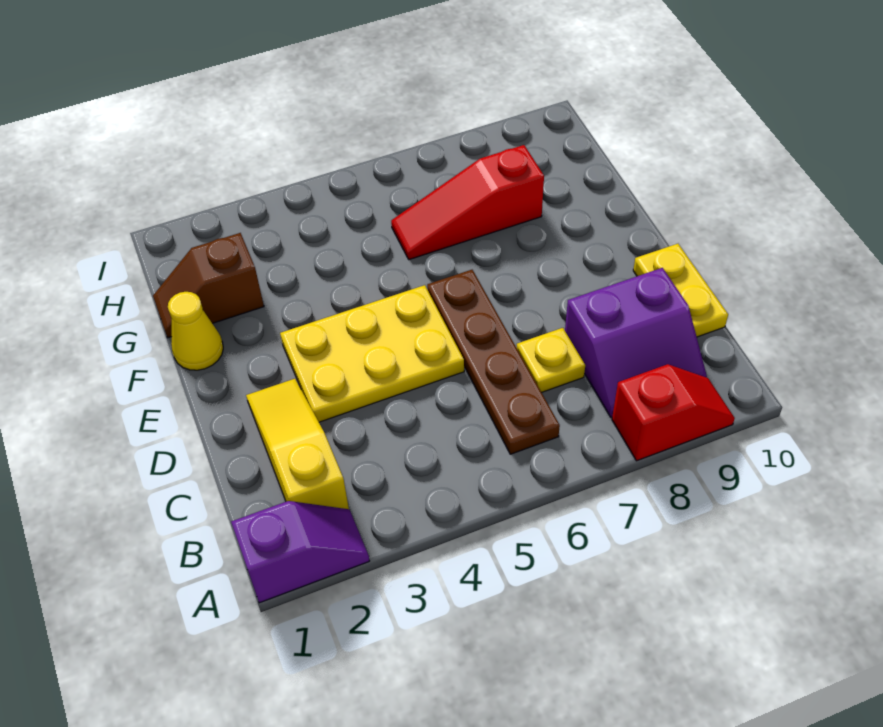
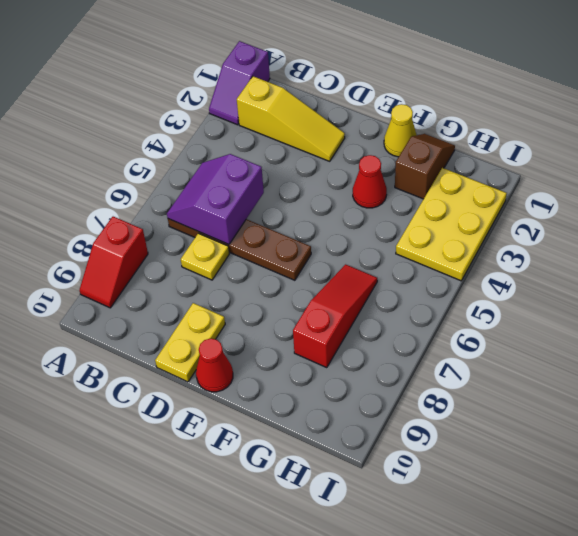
purple 2x2 slope [565,268,707,417] -> purple 2x2 slope moved to [167,154,264,244]
yellow 1x2 plate [633,244,728,337] -> yellow 1x2 plate turned to [155,303,225,382]
yellow 2x3 plate [280,285,464,422] -> yellow 2x3 plate moved to [396,168,507,281]
none -> red 1x1 cone [196,338,233,392]
none -> red 1x1 cone [353,155,387,208]

